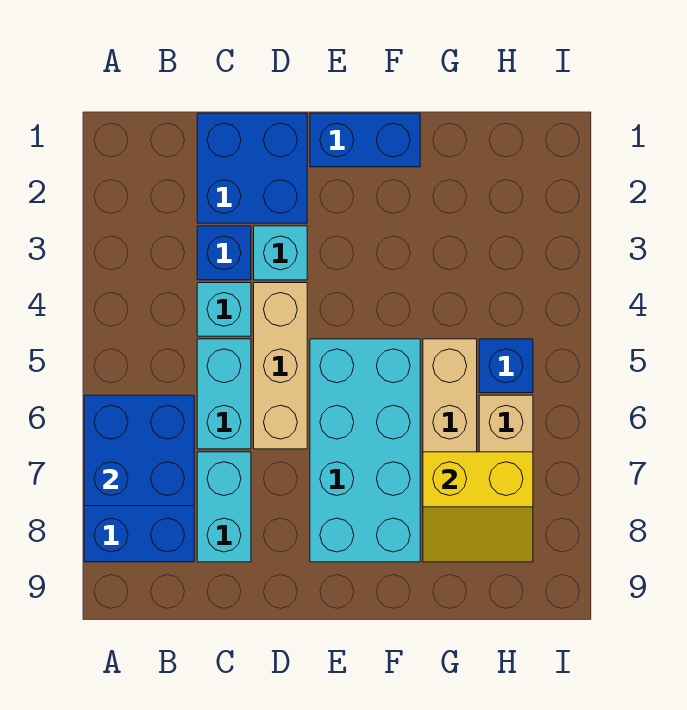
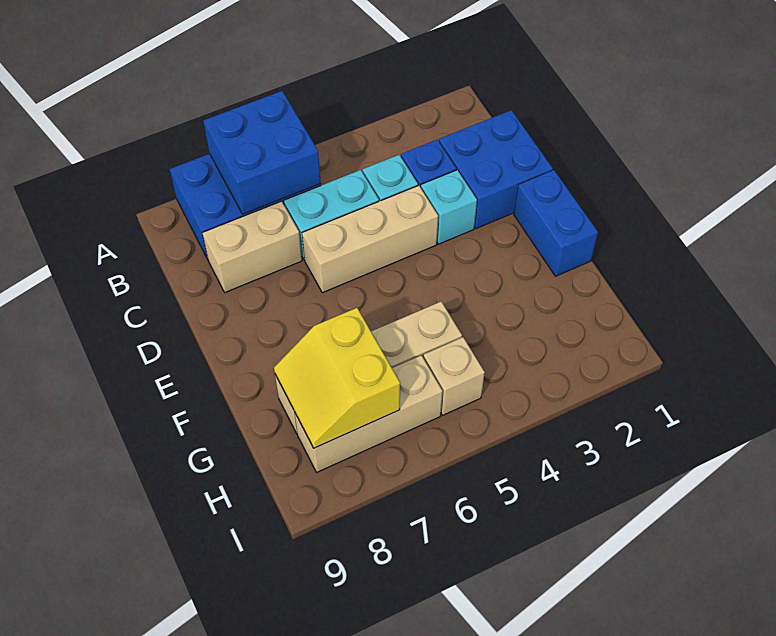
cyan 1x2 brick [197,452,251,562] -> tan 1x2 brick [203,201,302,292]
cyan 2x4 brick [310,339,420,562] -> none
blue 1x1 brick [479,339,533,393] -> tan 1x1 brick [423,337,485,415]

